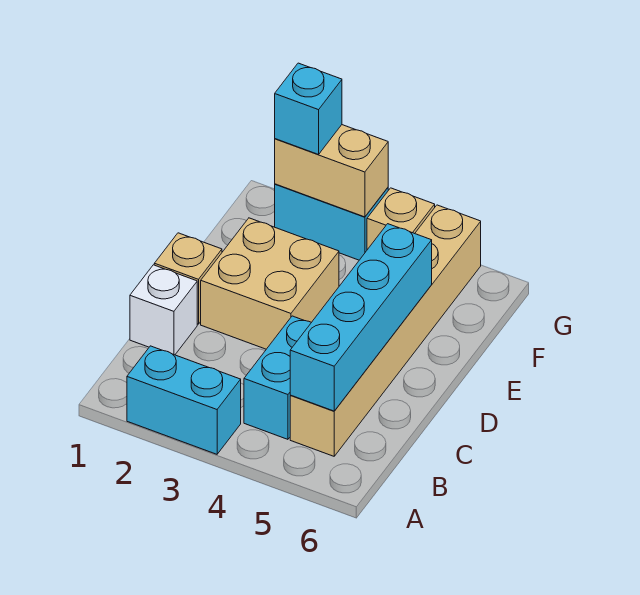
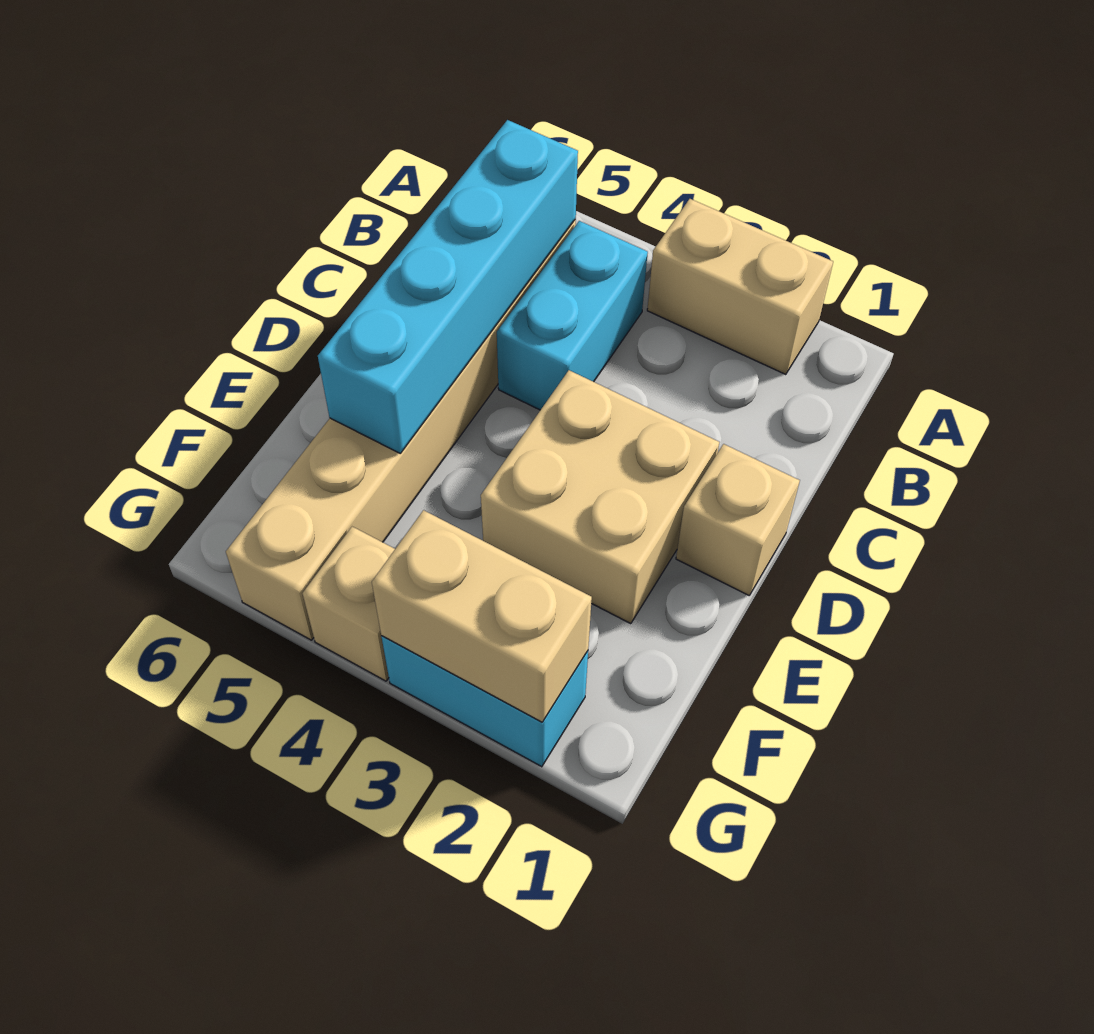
cyan 1x2 brick [127,346,241,454] -> tan 1x2 brick [647,199,833,375]
white 1x1 brick [130,265,197,355] -> none
cyan 1x1 brick [275,63,342,154] -> none

